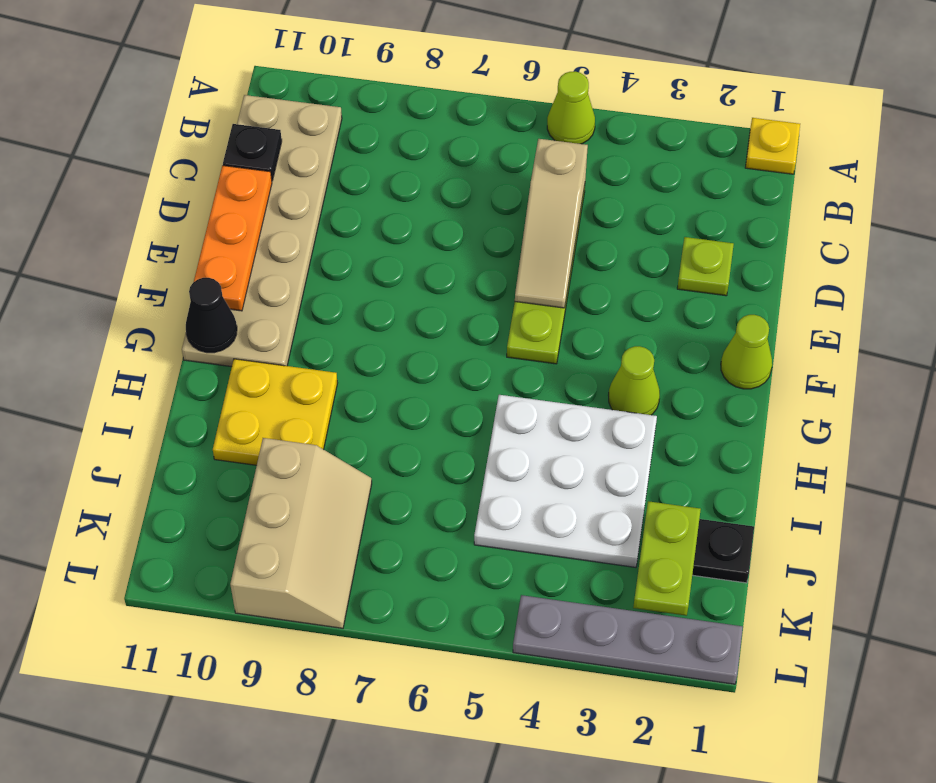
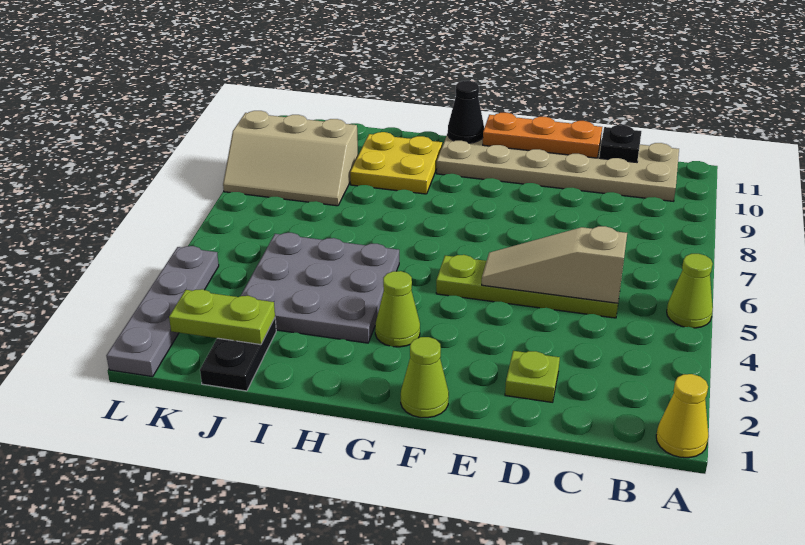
yellow 1x1 plate [745,118,800,174] -> yellow 1x1 cone [656,374,709,458]
white 3x3 plate [474,395,657,567] -> grey 3x3 plate [241,233,399,343]

